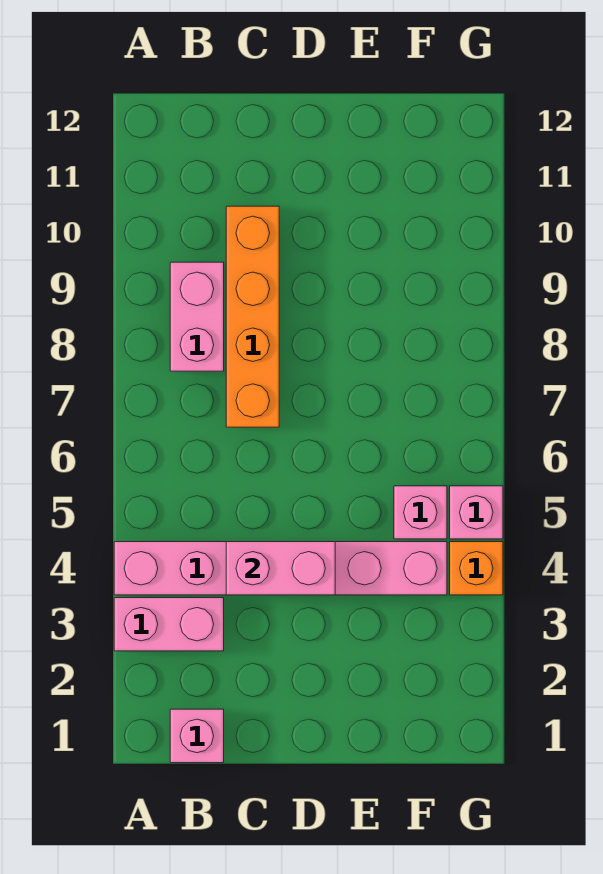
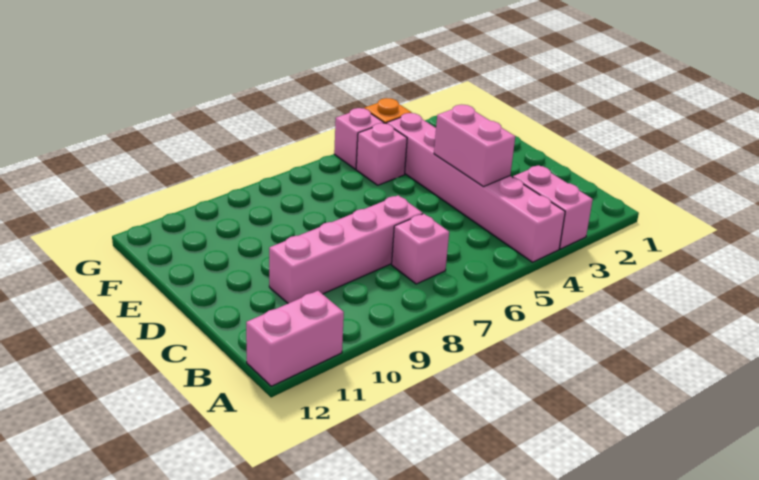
pink 1x1 brick [170,709,224,763] -> pink 1x1 brick moved to [392,214,449,284]
pink 1x2 brick [170,262,224,371] -> pink 1x2 brick moved to [246,291,344,386]
orange 1x4 brick [226,206,279,427] -> pink 1x4 brick [269,195,423,303]

